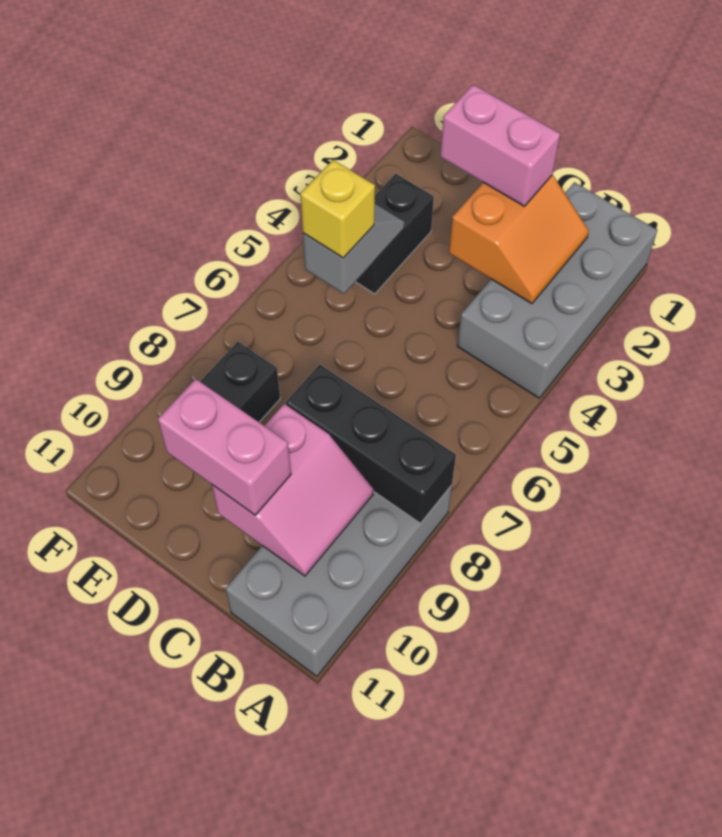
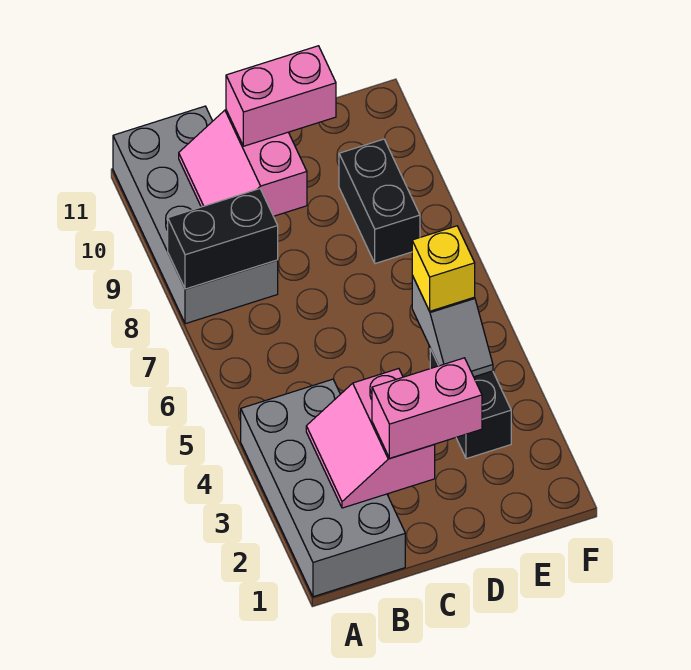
black 1x3 brick [286,364,456,523] -> black 1x2 brick [168,189,278,289]
orange 2x2 slope [449,175,589,304] -> pink 2x2 slope [306,369,435,508]

